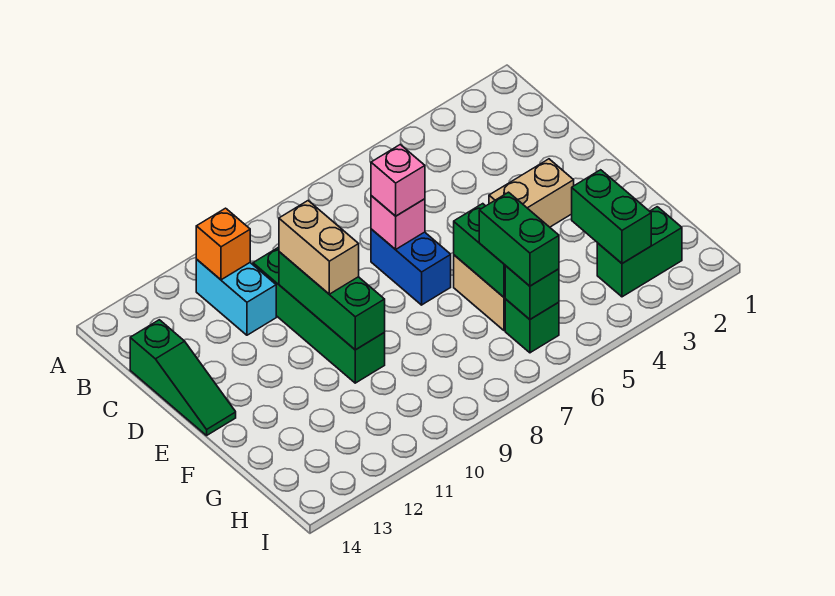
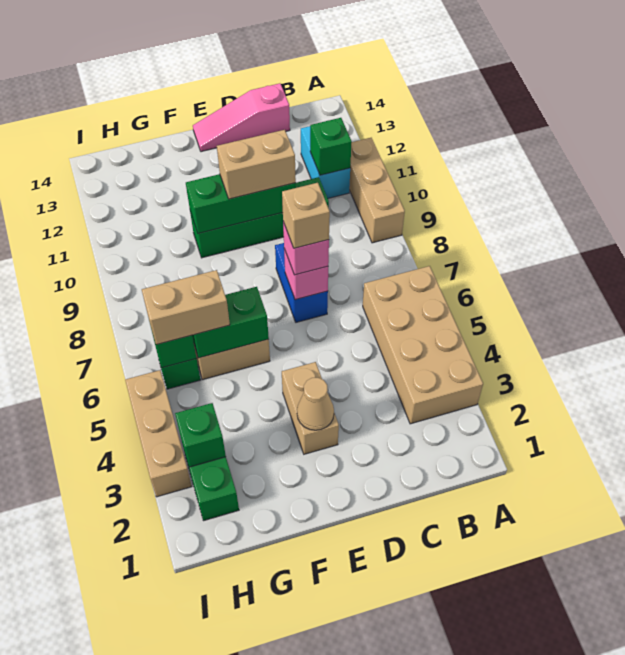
none -> tan 2x4 brick [363,266,483,424]
none -> tan 1x3 brick [349,138,405,243]
cyan 1x2 brick [196,260,276,335] -> cyan 1x2 brick turned to [301,126,350,198]
orange 1x1 brick [196,208,250,280] -> green 1x1 brick [310,118,352,175]
green 1x3 slope [130,320,236,435] -> pink 1x3 slope [193,83,290,152]
blue 1x2 brick [371,229,451,305] -> blue 1x2 brick turned to [275,243,328,322]
none -> tan 1x1 brick [282,183,330,248]
none -> tan 1x1 cone [297,378,334,430]
green 1x2 brick [572,170,651,263] -> green 1x1 brick [175,403,226,467]
green 1x2 brick [479,192,559,286] -> tan 1x2 brick [142,270,230,345]
none -> tan 1x3 brick [125,370,192,497]

